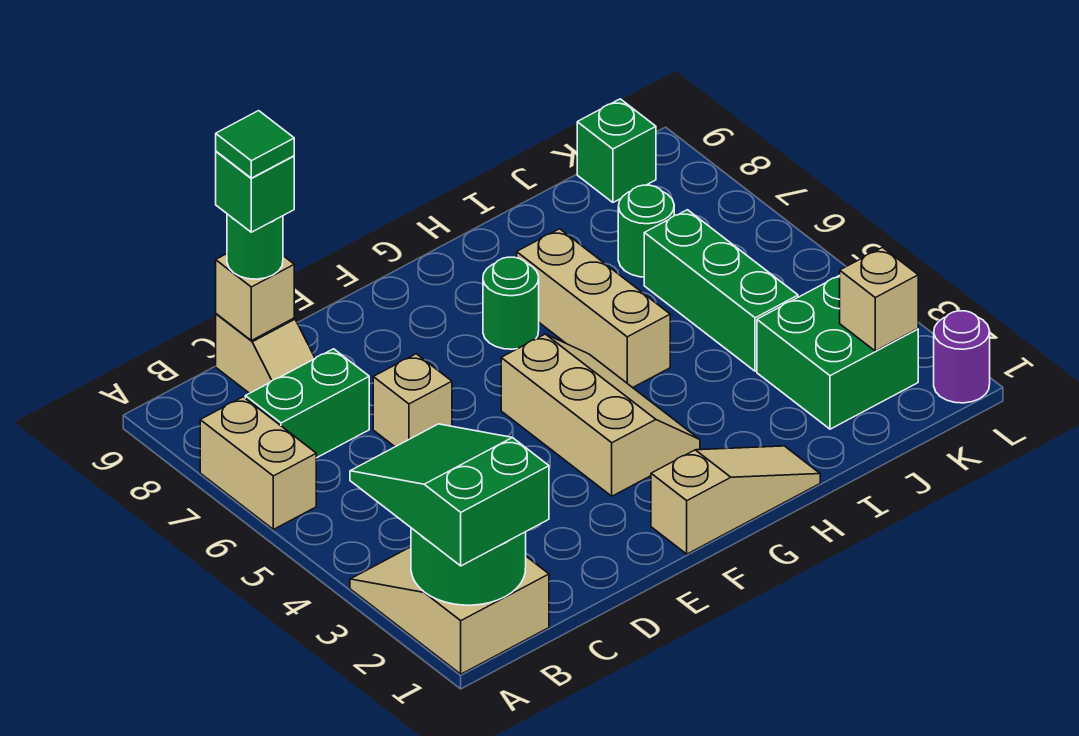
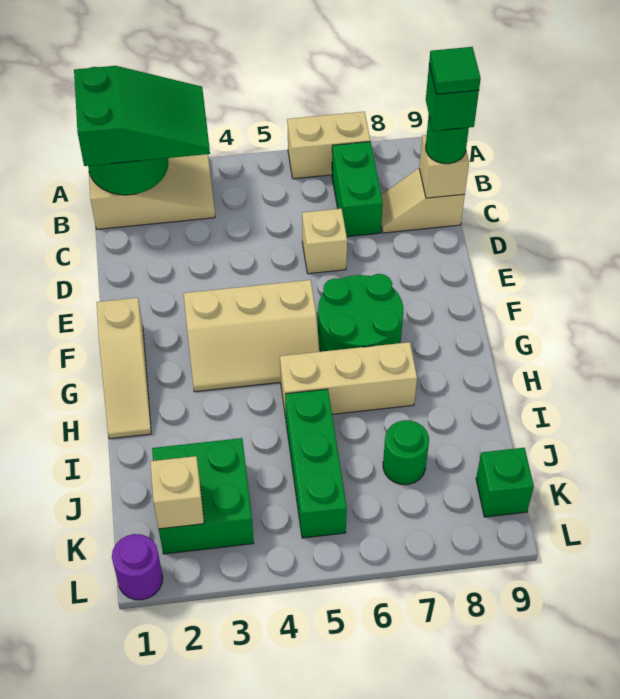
green 1x1 round brick [483,257,539,349] -> green 2x2 round brick [318,274,403,352]
green 1x3 brick [644,210,798,371] -> green 1x3 brick turned to [285,389,347,538]

